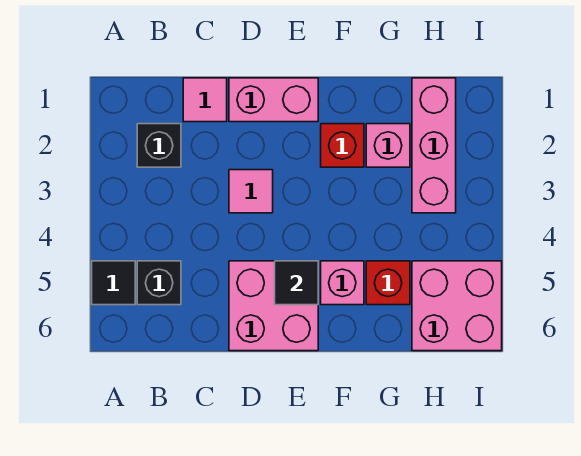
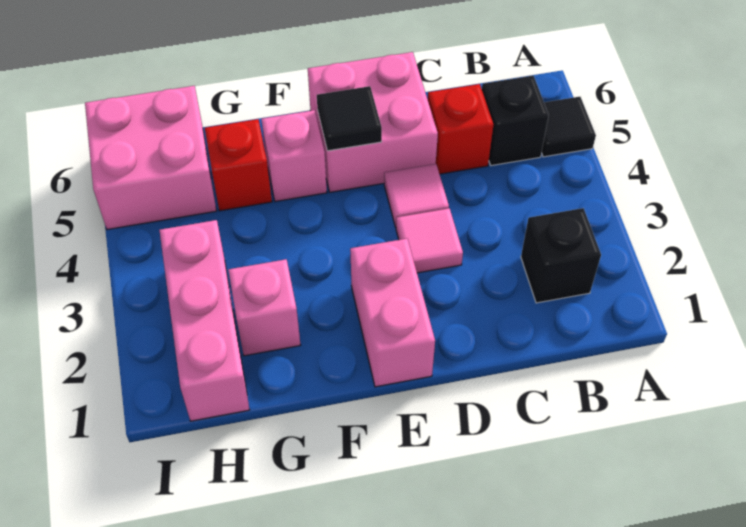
pink 1x1 tile [183,78,227,122] -> pink 1x1 tile moved to [384,164,449,227]
pink 1x2 brick [229,78,318,122] -> pink 1x2 brick turned to [350,239,435,387]
red 1x1 brick [321,124,364,167] -> red 1x1 brick moved to [428,84,493,174]

